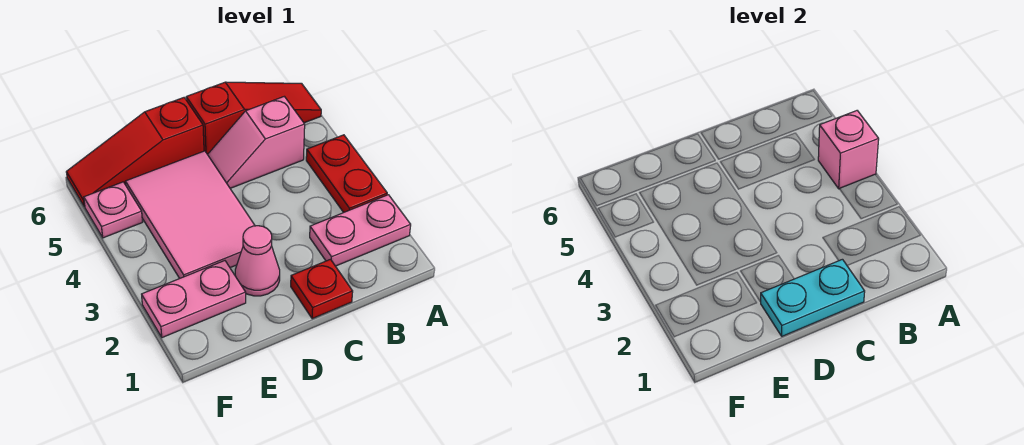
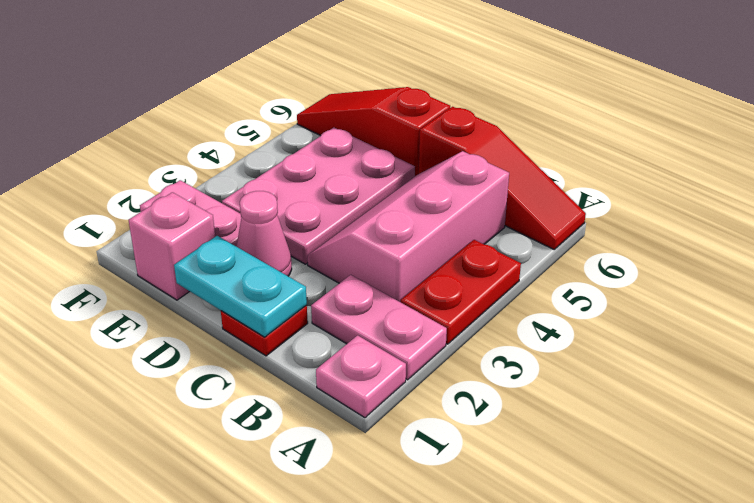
pink 1x1 brick [818,111,879,189] -> pink 1x1 brick moved to [129,192,215,300]
pink 1x2 slope [208,97,305,188] -> pink 2x3 slope [307,151,509,302]
pink 2x3 tile [126,151,255,278] -> pink 2x3 plate [222,128,415,264]
pink 1x1 plate [84,182,142,238] -> pink 1x1 plate moved to [316,335,406,418]

